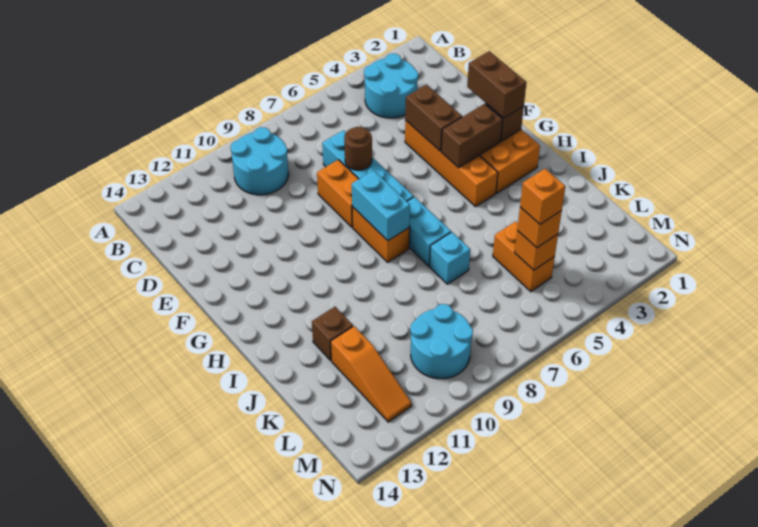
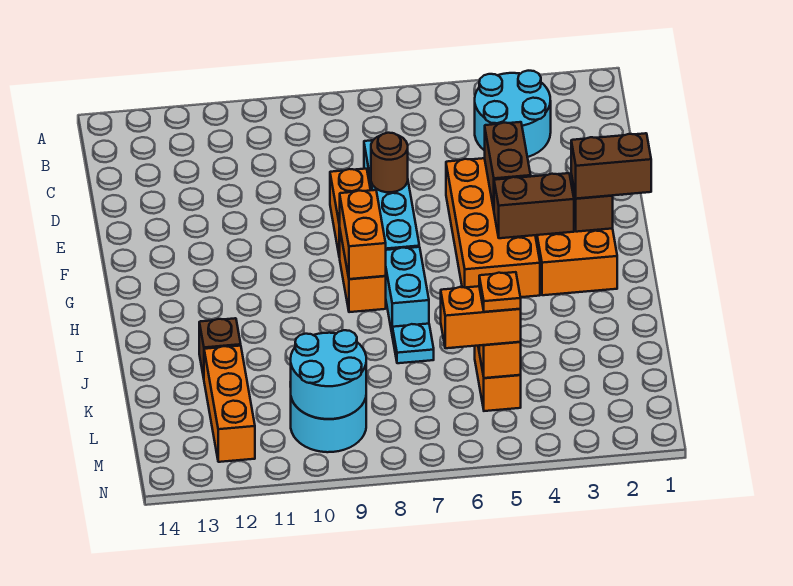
cyan 2x2 round brick [231,127,289,195] -> cyan 2x2 round brick moved to [291,330,366,419]
orange 1x4 brick [405,120,498,207] -> orange 2x4 brick [446,158,540,297]
brown 1x2 brick [467,51,526,118] -> brown 1x2 brick turned to [571,133,651,199]
cyan 1x2 brick [352,170,410,241] -> orange 1x2 brick [340,190,386,279]
cyan 1x1 brick [430,232,470,284] -> cyan 1x1 plate [392,324,434,363]
orange 1x3 slope [331,326,412,422] -> orange 1x3 brick [204,346,255,462]
orange 1x1 brick [517,207,562,248] -> orange 1x2 brick [441,286,521,348]
orange 1x1 brick [520,169,565,224] -> orange 1x1 plate [479,272,521,312]

